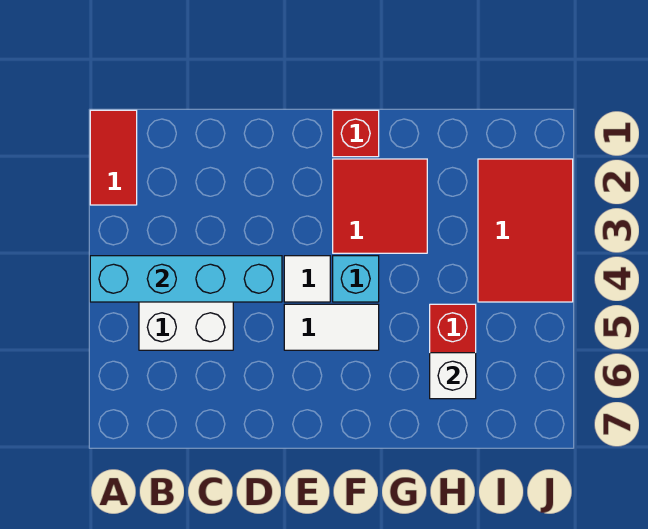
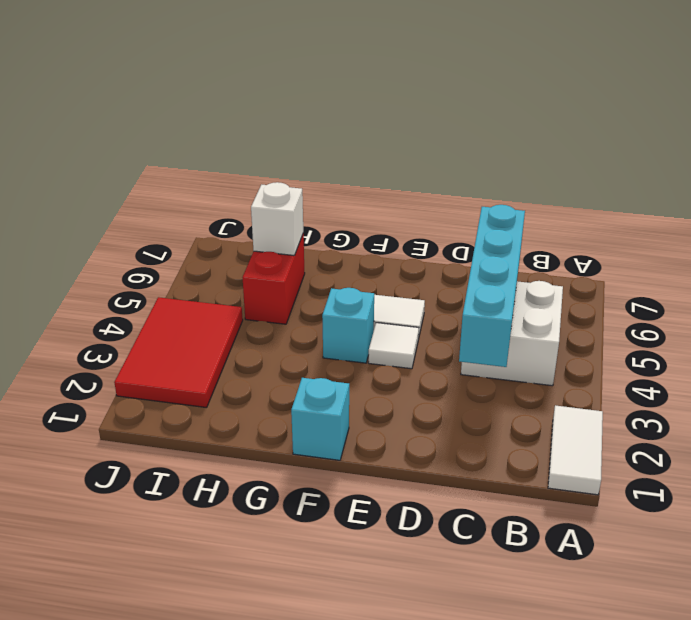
red 1x2 tile [90,110,137,205] -> white 1x2 tile [548,405,603,495]
cyan 1x4 brick [90,256,282,302] -> cyan 1x4 brick turned to [459,205,525,367]
red 1x1 brick [333,110,379,157] -> cyan 1x1 brick [291,378,349,460]
red 2x2 tile [333,159,427,253] -> none

